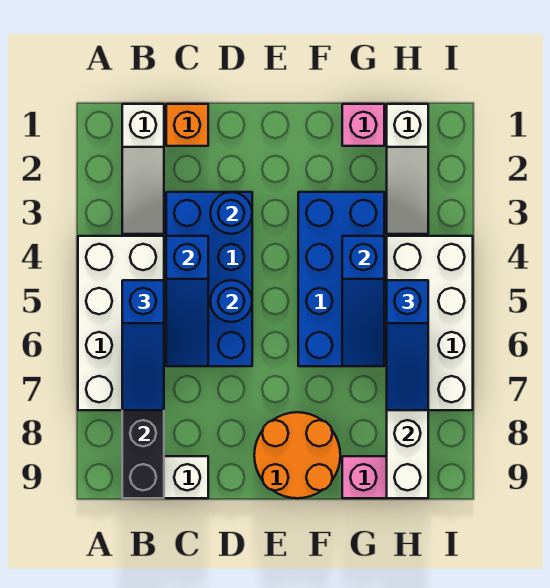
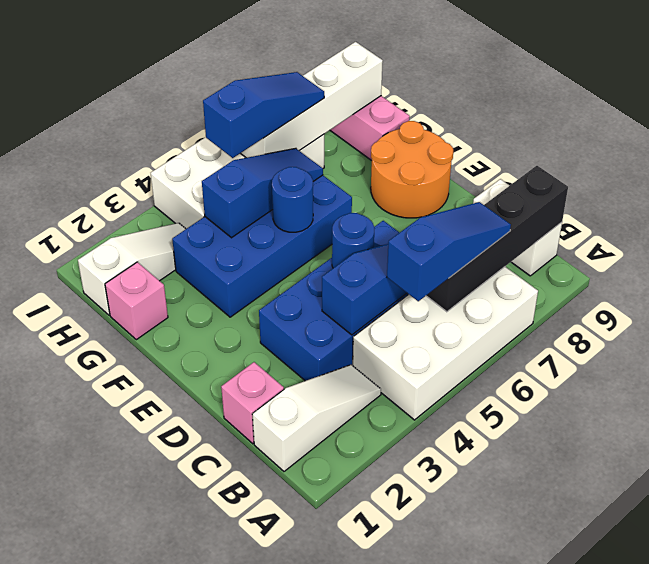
orange 1x1 brick [166,104,208,146] -> pink 1x1 brick [221,362,284,444]
blue 1x1 round brick [210,192,252,234] -> blue 1x1 round brick moved to [272,167,313,232]

